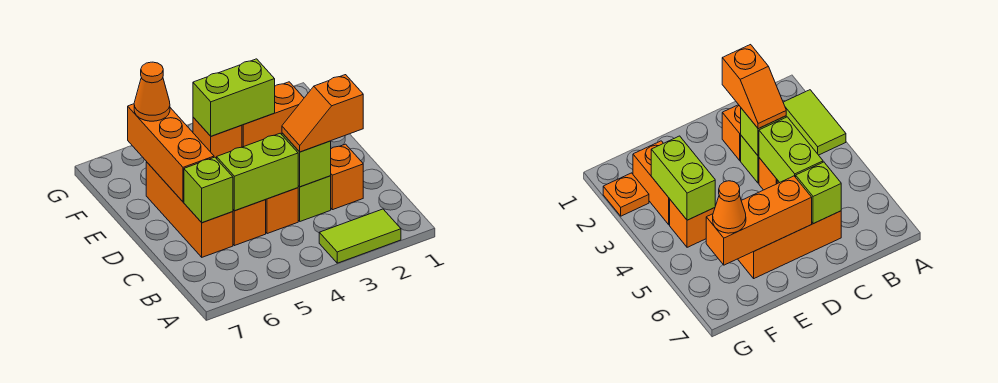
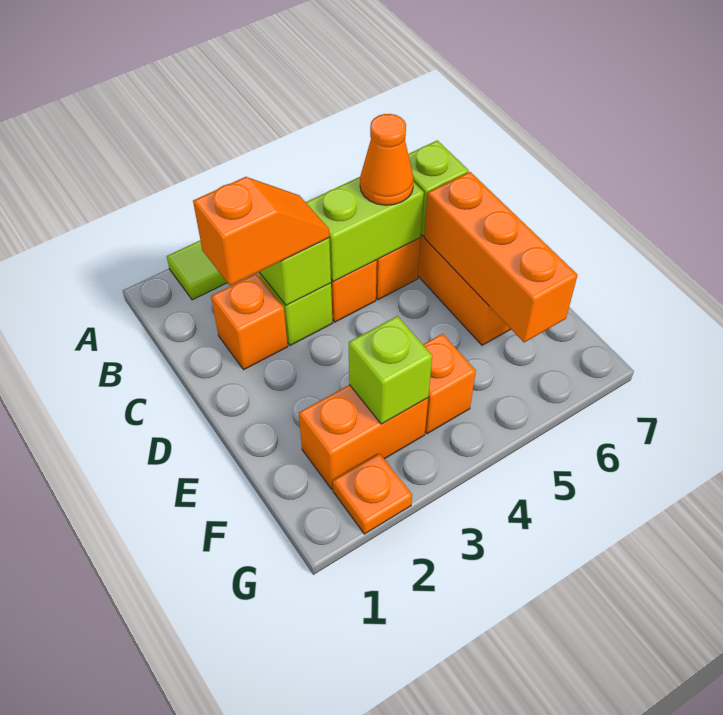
lime 1x2 brick [193,59,275,136] -> lime 1x1 brick [349,316,432,424]
orange 1x1 cone [134,62,170,121] -> orange 1x1 cone moved to [360,114,414,205]

